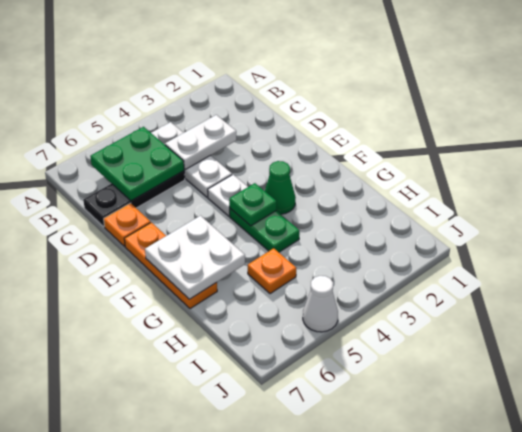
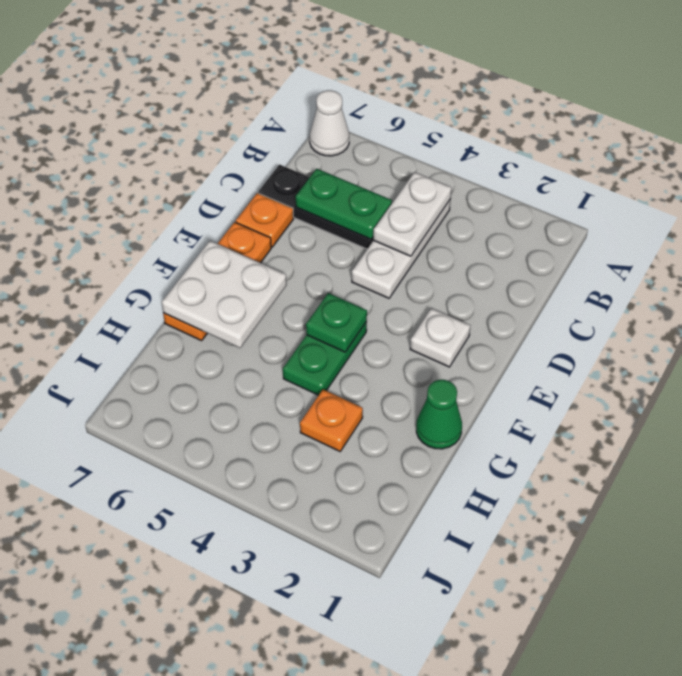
green 2x2 plate [90,127,184,201] -> green 1x2 plate [296,169,392,239]
white 1x2 plate [165,115,236,169] -> white 1x2 plate turned to [373,172,452,256]
white 1x1 plate [208,175,248,216] -> white 1x1 plate moved to [410,308,470,367]
green 1x1 cone [265,161,296,214] -> green 1x1 cone moved to [416,380,462,449]
orange 1x1 plate [248,248,296,294] -> orange 1x1 plate moved to [300,390,363,451]
white 1x1 cone [303,276,338,332] -> white 1x1 cone moved to [310,90,349,156]

